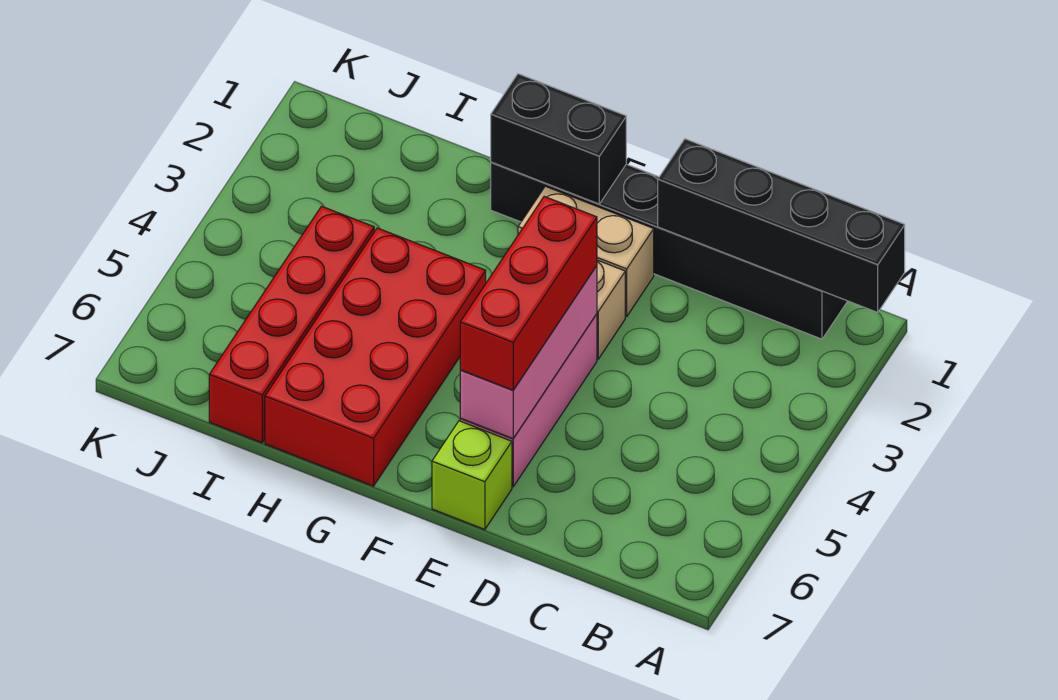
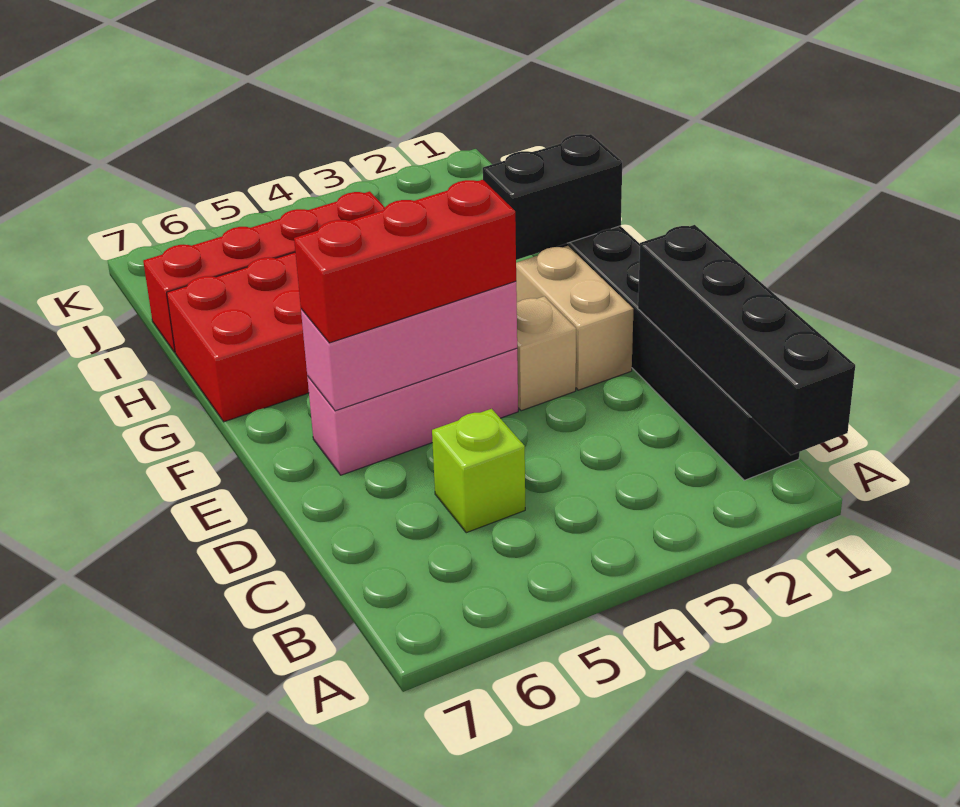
lime 1x1 brick [432,421,512,530] -> lime 1x1 brick moved to [432,409,525,533]
black 1x2 brick [491,74,626,204] -> black 1x2 brick turned to [483,134,622,260]

